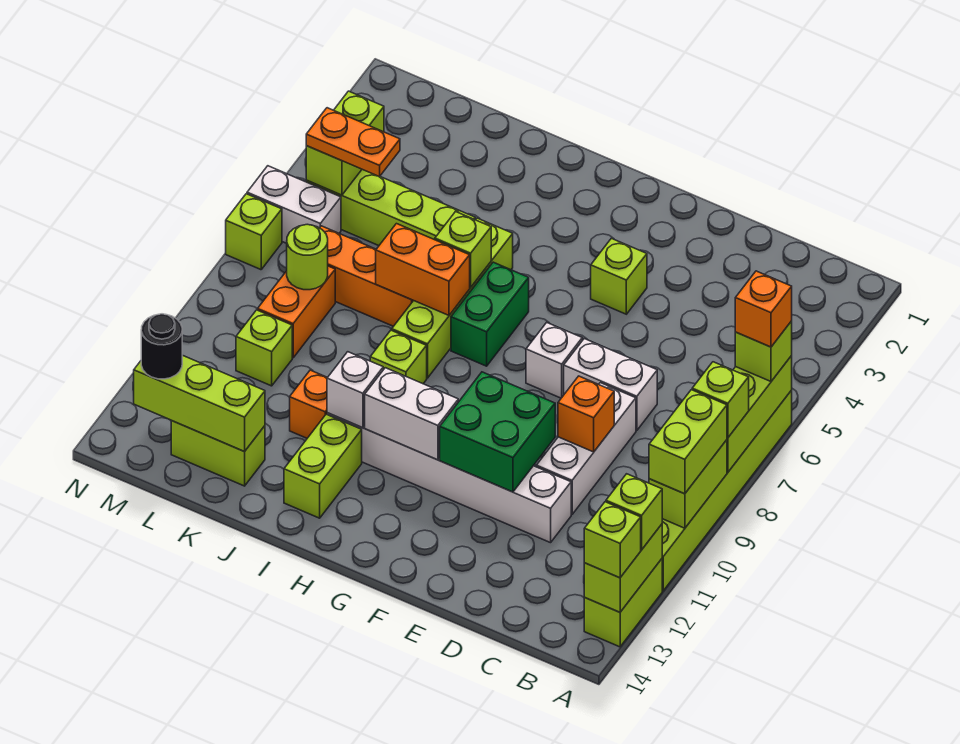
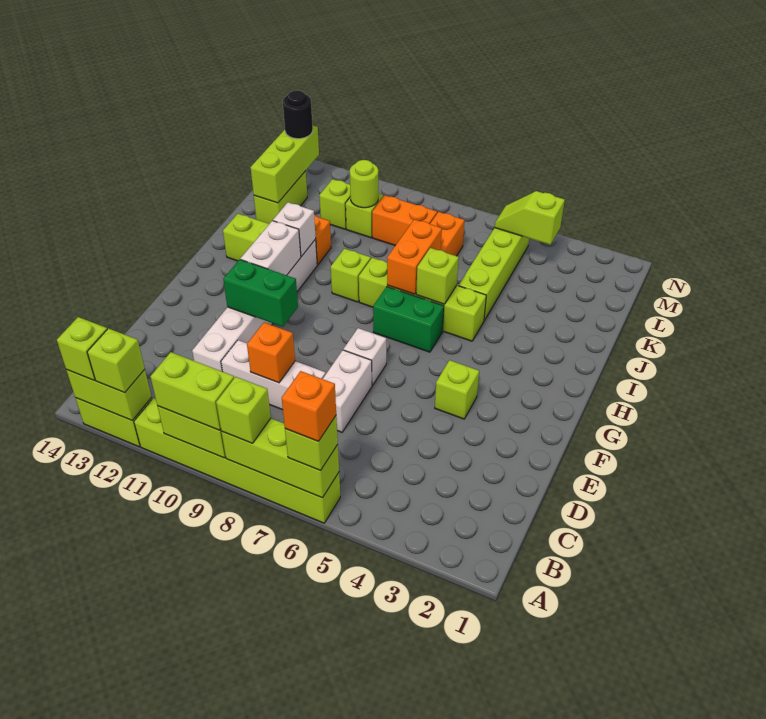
green 2x2 brick [440,372,555,492] -> green 1x2 brick [223,259,298,327]
orange 1x2 plate [306,108,400,177] -> none
lime 1x1 round brick [287,224,328,290] -> lime 1x1 round brick moved to [350,160,378,208]
lime 1x2 brick [306,91,384,195] -> lime 1x2 slope [495,191,565,245]
white 1x2 brick [247,166,341,243] -> none
lime 1x1 brick [226,194,282,270] -> lime 1x1 brick moved to [319,179,351,229]

